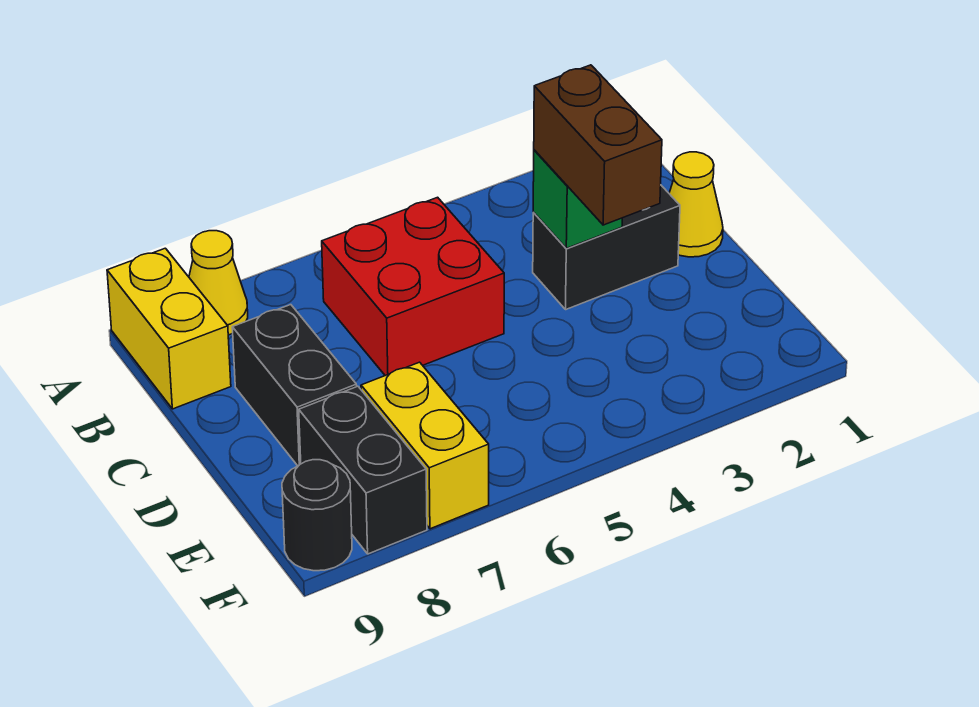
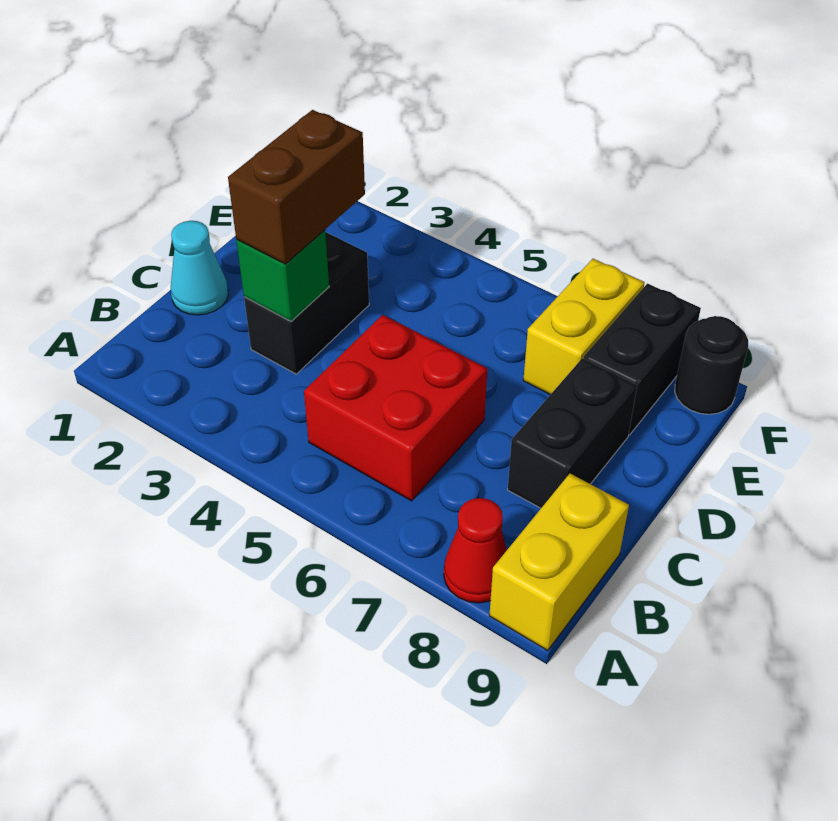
yellow 1x1 cone [189,231,248,335] -> red 1x1 cone [444,498,507,603]
yellow 1x1 cone [669,152,723,257] -> cyan 1x1 cone [171,221,228,315]
black 1x2 brick [533,186,680,310] -> black 1x2 brick turned to [244,232,369,374]

